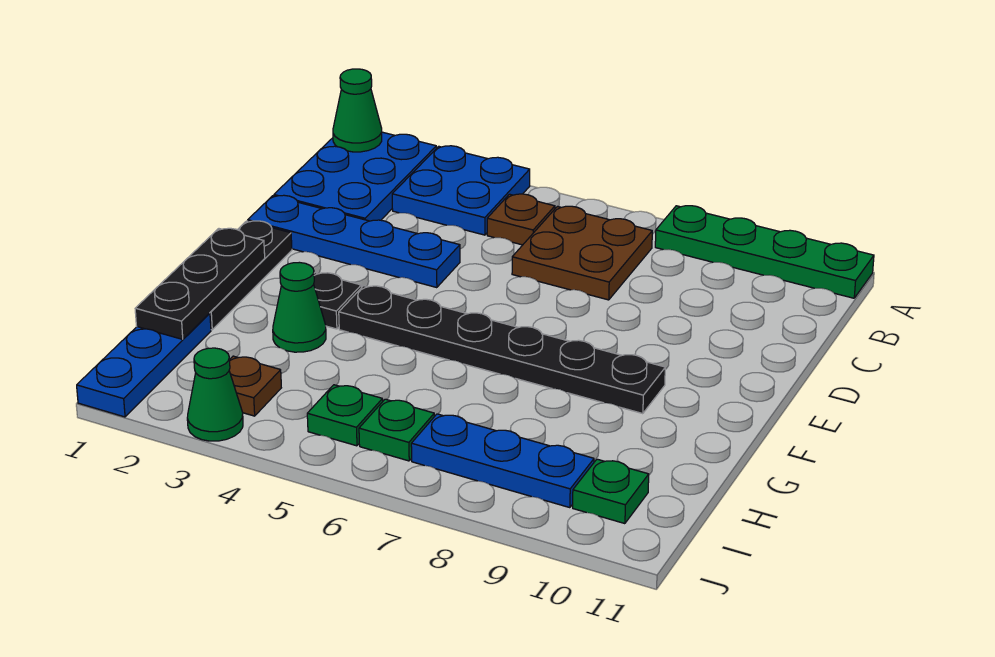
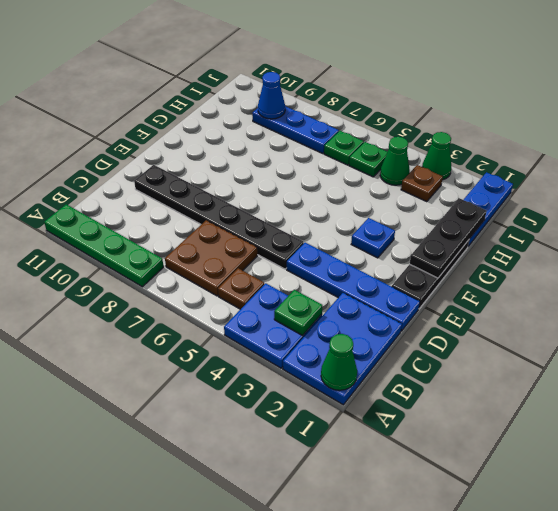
black 1x1 plate [314,273,361,329] -> blue 1x1 plate [351,218,395,258]
black 1x6 plate [339,286,665,414] -> black 1x6 plate moved to [134,165,304,269]
green 1x1 cone [273,262,326,352] -> green 1x1 cone moved to [380,137,410,185]
none -> blue 1x1 cone [258,72,285,119]
green 1x1 plate [573,459,649,524] -> green 1x1 plate moved to [274,290,322,335]

